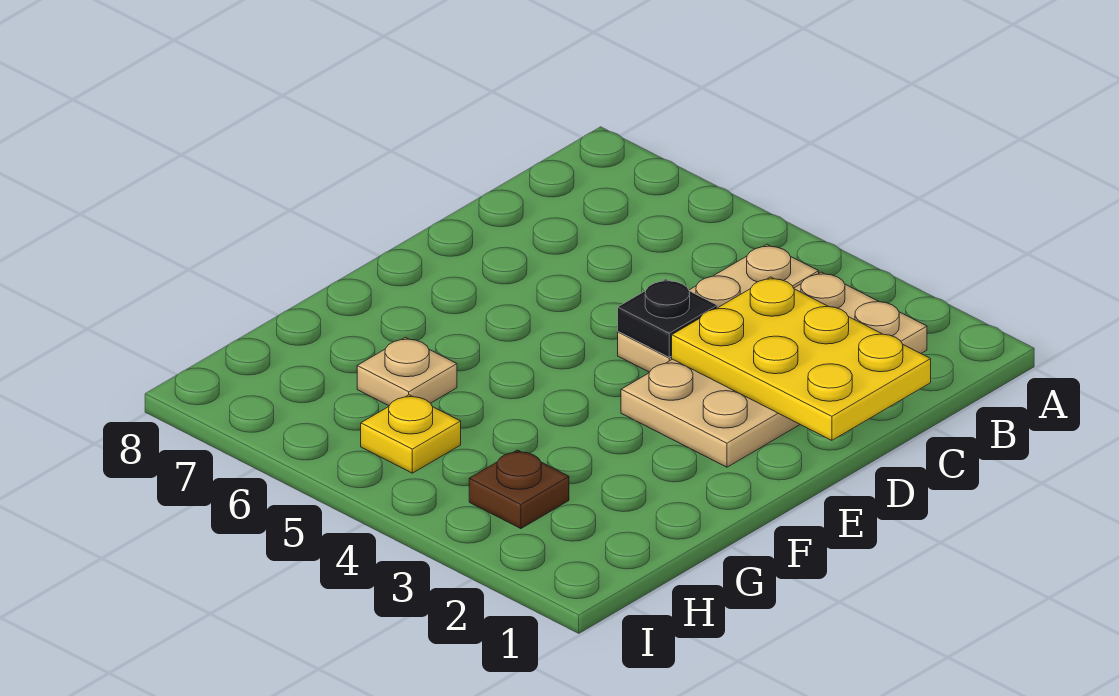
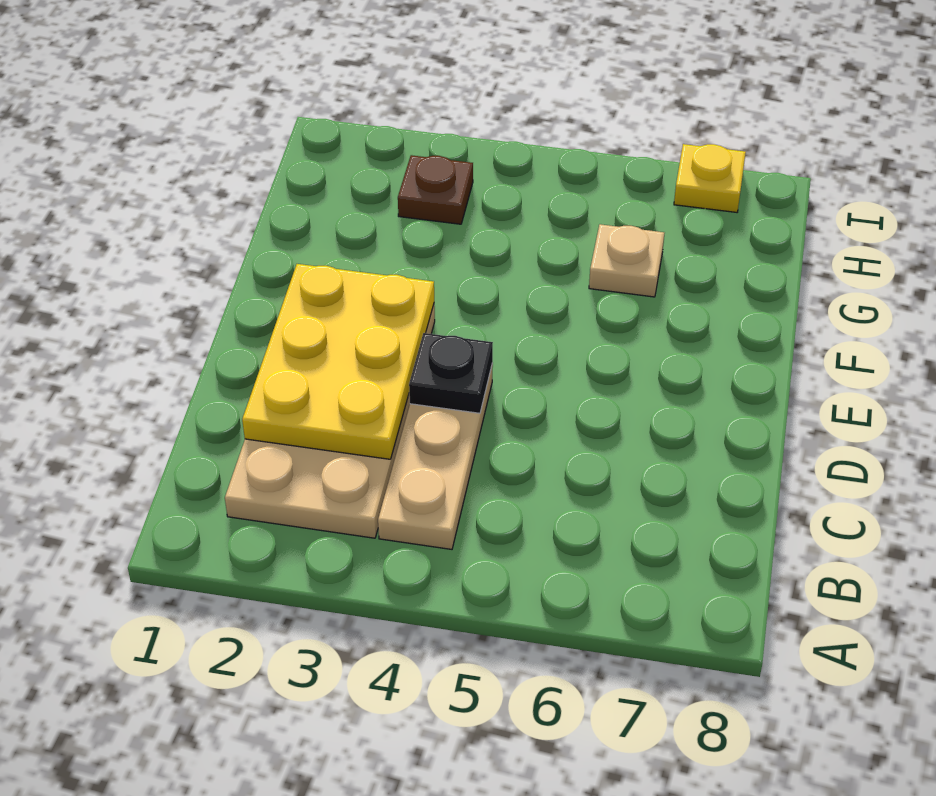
yellow 2x3 plate [672,277,931,440] -> yellow 2x3 plate turned to [242,264,434,459]
yellow 1x1 plate [361,395,461,473] -> yellow 1x1 plate moved to [674,144,746,212]

